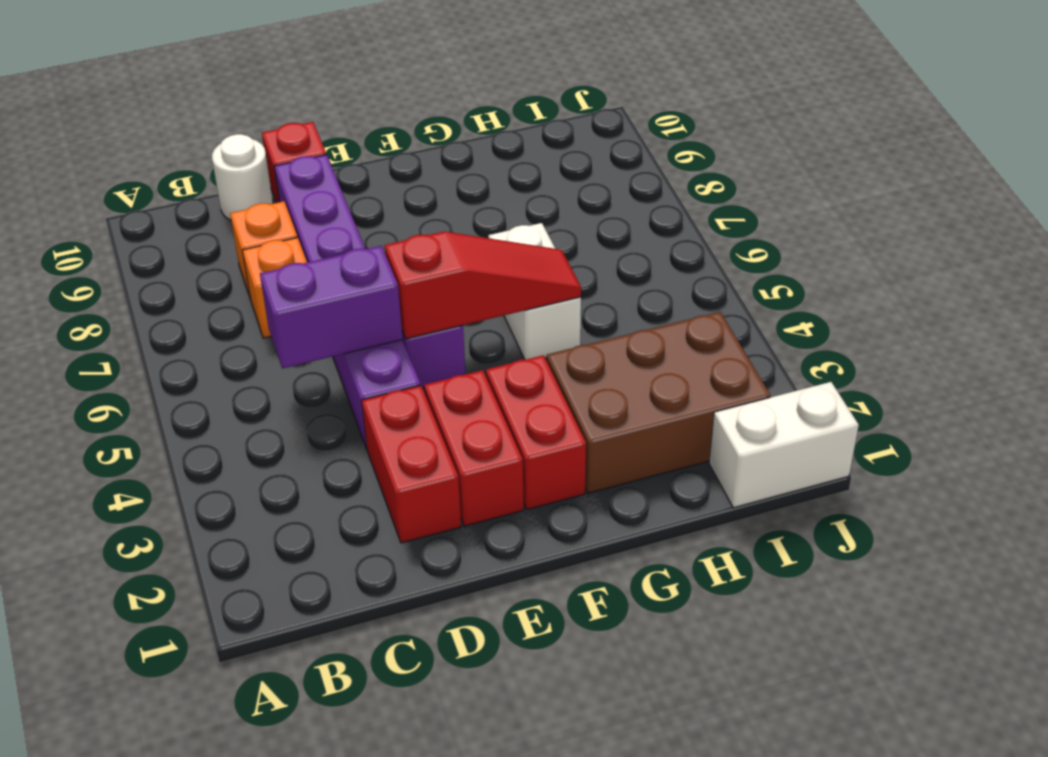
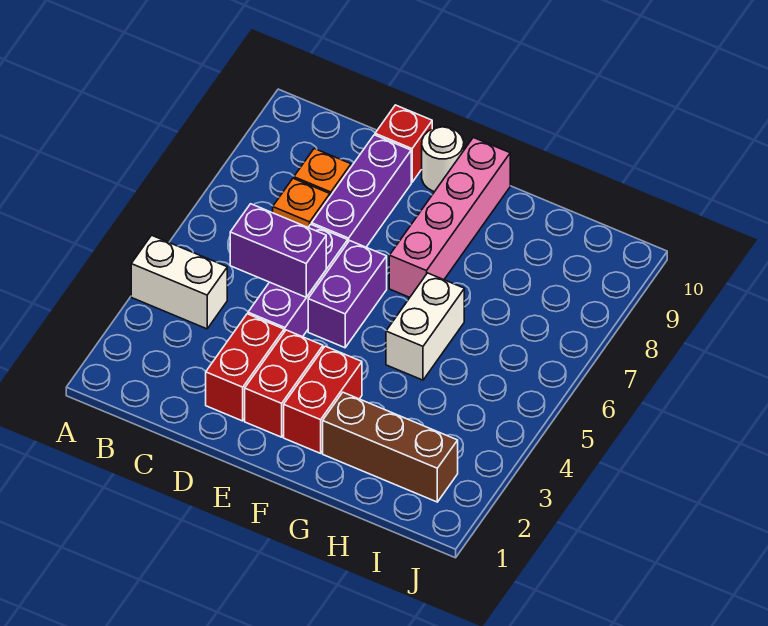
white 1x1 round brick [212,134,273,220] -> white 1x1 round brick moved to [422,127,464,192]
red 1x3 slope [385,232,581,339] -> none
none -> pink 1x4 brick [389,138,510,297]
brown 2x3 brick [547,312,770,493] -> brown 1x3 brick [323,392,458,502]
white 1x2 brick [709,382,859,508] -> white 1x2 brick moved to [131,235,227,329]

